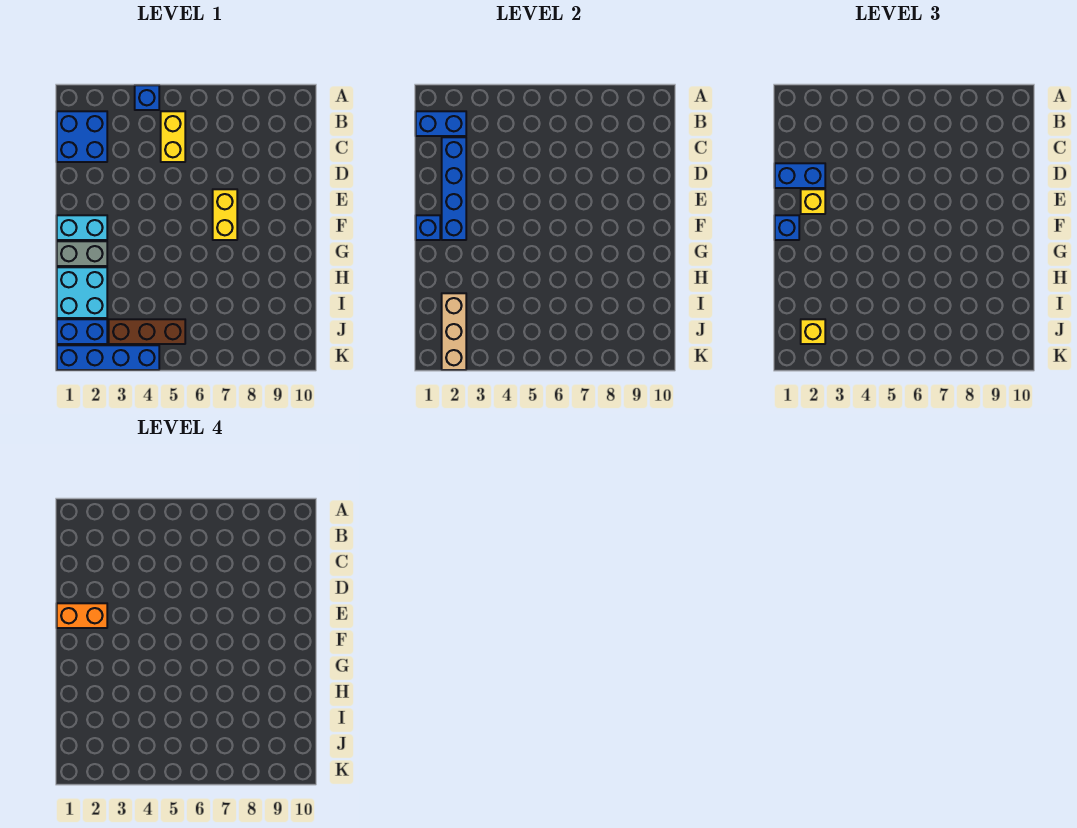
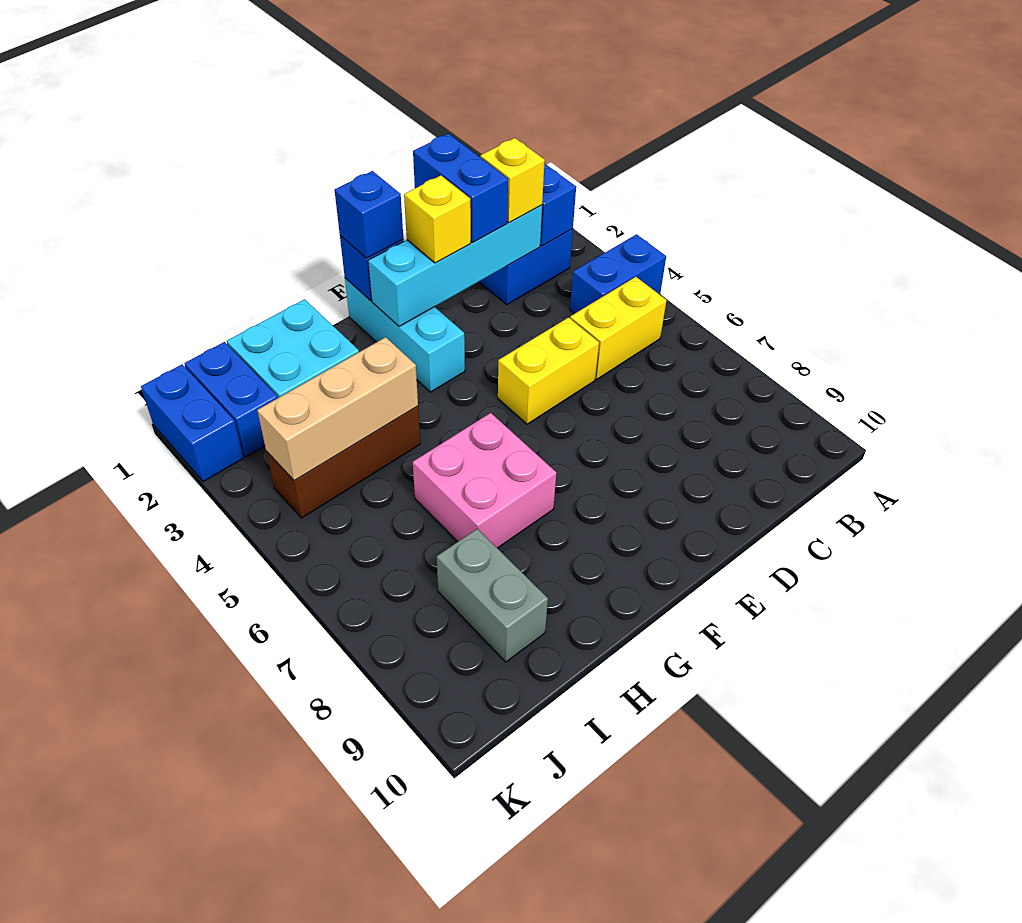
blue 1x1 brick [135,85,159,110] -> blue 1x2 brick [570,234,666,314]
blue 1x4 brick [442,137,466,240] -> cyan 1x4 brick [368,205,542,326]
orange 1x2 brick [57,603,107,628] -> none
yellow 1x2 brick [213,189,237,240] -> yellow 1x2 brick moved to [498,318,599,424]
cyan 1x2 brick [57,215,107,240] -> cyan 1x3 brick [345,278,465,392]
grey 1x2 brick [57,241,107,266] -> grey 1x2 brick moved to [437,529,548,662]
none -> pink 2x2 brick [413,413,556,548]
tan 1x3 brick [442,293,466,370] -> tan 1x3 brick moved to [257,337,418,481]
yellow 1x1 brick [801,319,825,344] -> yellow 1x1 brick moved to [480,138,545,223]
brown 1x3 brick [109,319,185,344] -> brown 1x3 brick turned to [266,406,420,518]
blue 1x4 brick [57,345,159,370] -> blue 1x2 brick [141,364,243,482]

